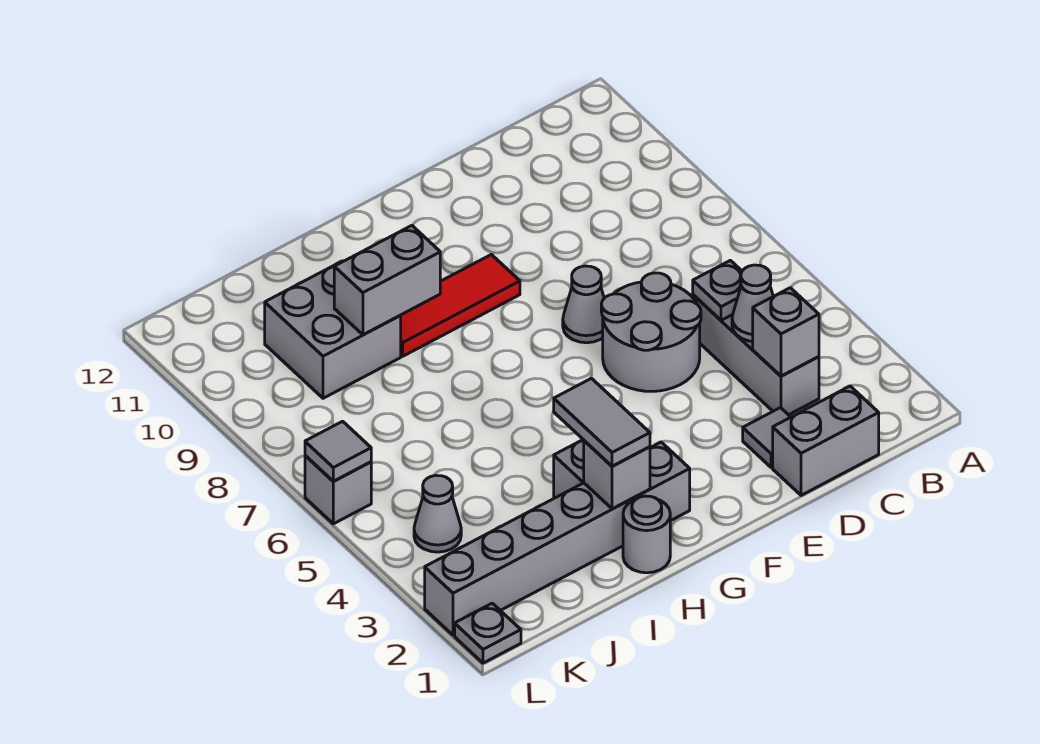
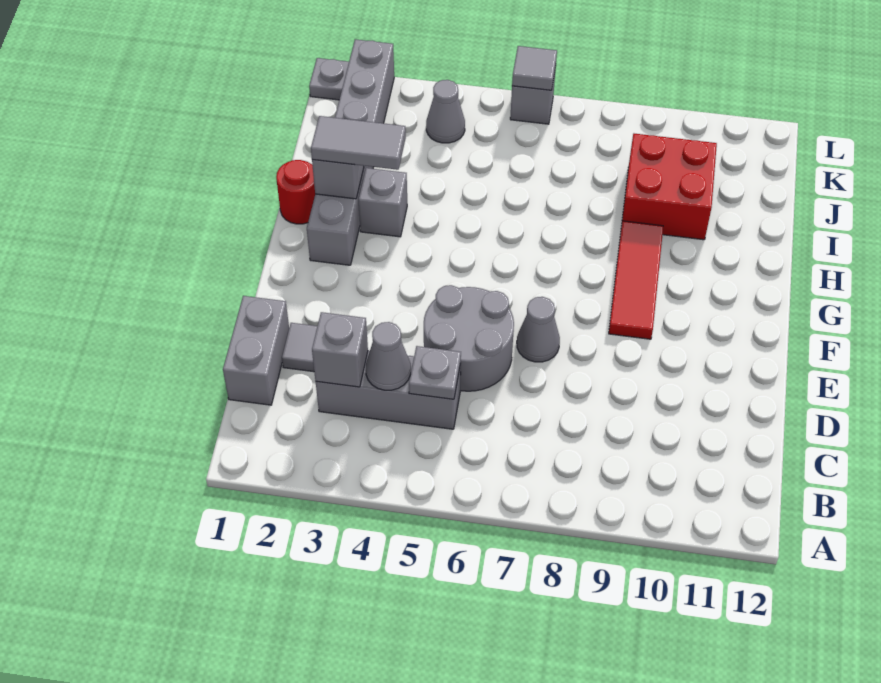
grey 1x1 round brick [623,496,670,573] -> red 1x1 round brick [276,160,315,224]
grey 1x2 brick [334,226,440,335] -> none
grey 2x2 brick [265,261,401,398] -> red 2x2 brick [622,134,717,240]

